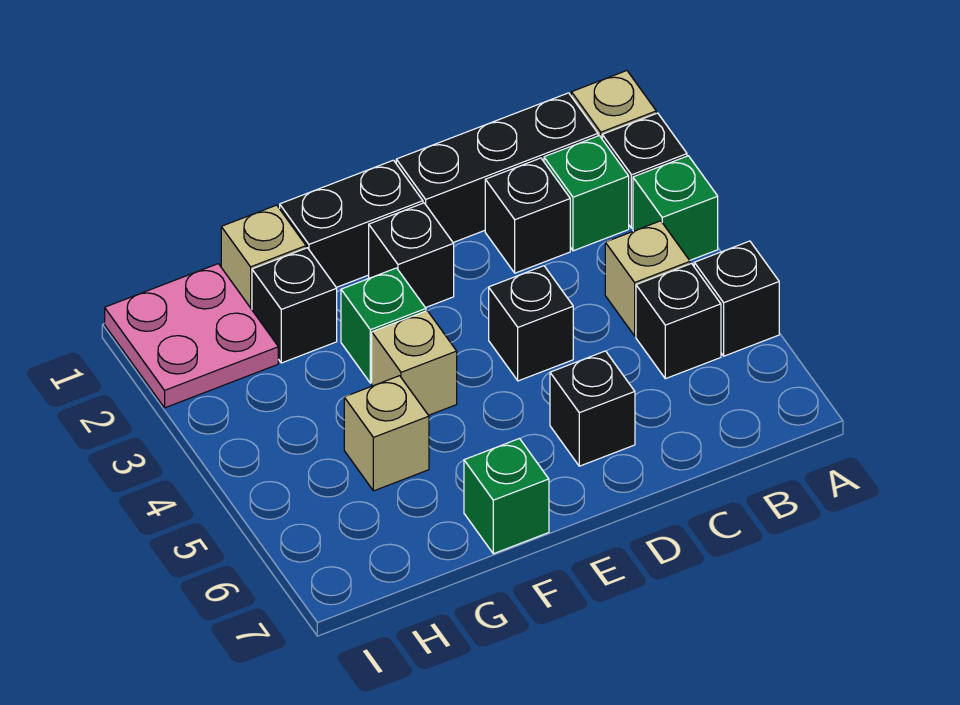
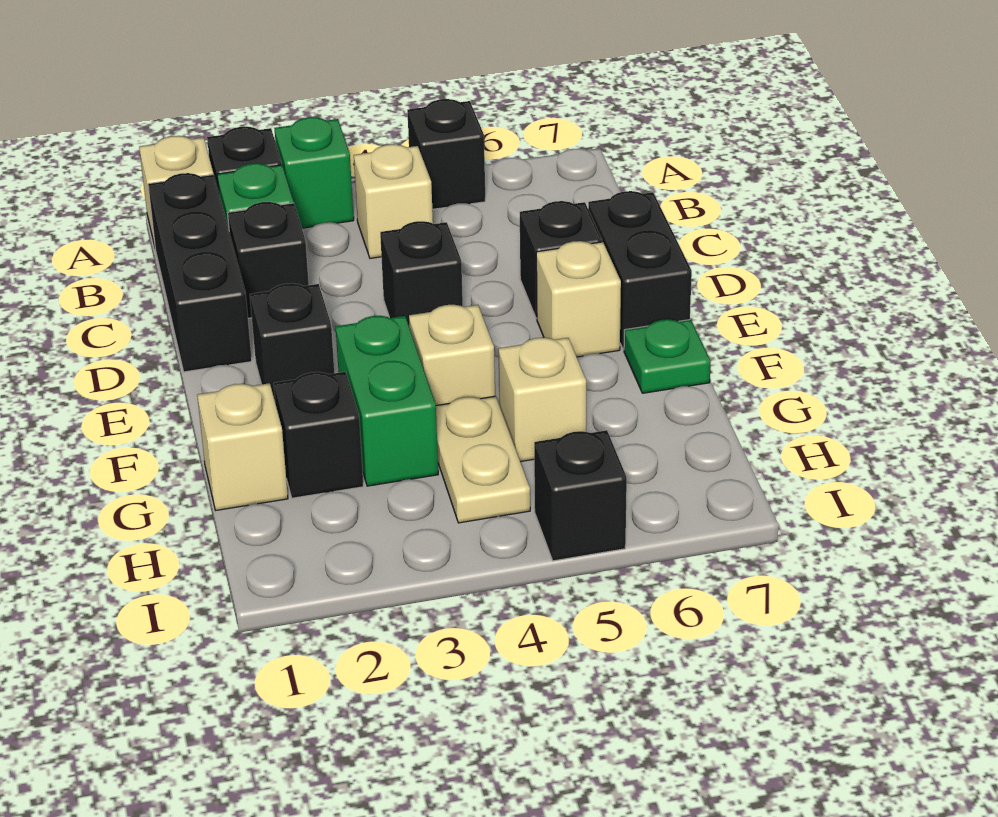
black 1x1 brick [636,264,721,379] -> black 1x1 brick moved to [534,430,627,561]
black 1x2 brick [280,160,423,287] -> black 1x2 brick moved to [588,191,692,350]
none -> tan 1x1 brick [536,241,621,357]
green 1x1 brick [341,268,426,383] -> green 1x2 brick [336,316,438,486]
green 1x1 brick [464,439,549,554] -> green 1x1 plate [624,319,711,393]
none -> tan 1x2 plate [436,396,530,523]
pink 2x2 plate [105,264,278,408] -> none

